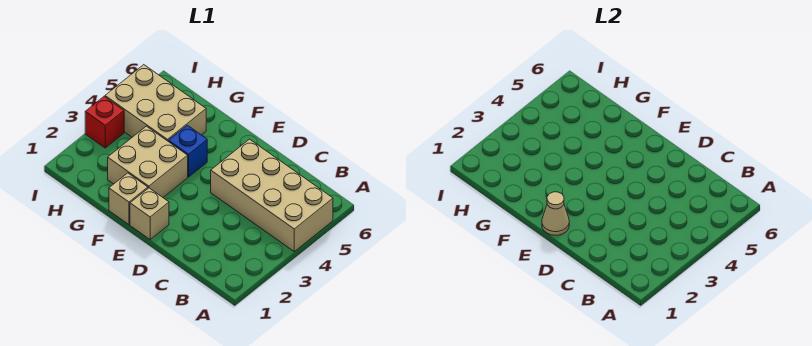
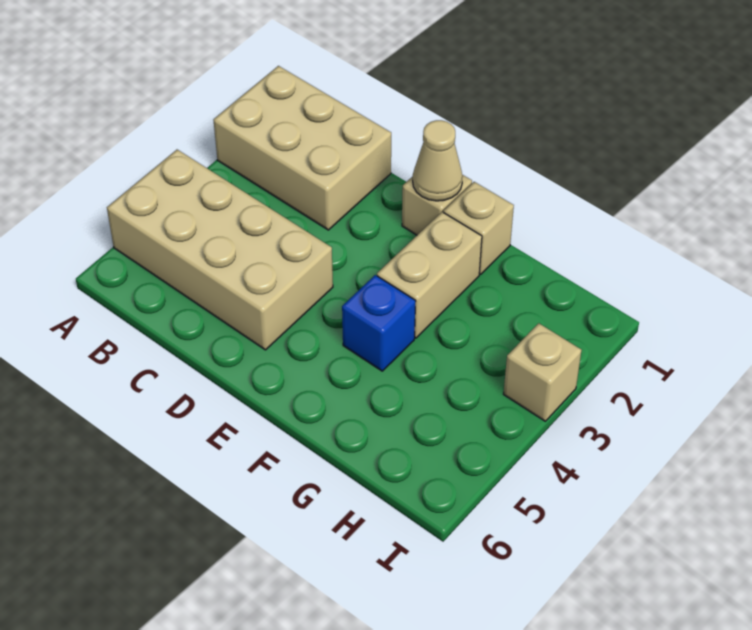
tan 2x2 brick [108,126,188,197] -> tan 1x2 brick [377,212,482,338]
tan 2x3 brick [105,65,206,141] -> tan 2x3 brick moved to [213,66,391,230]
red 1x1 brick [85,97,124,148] -> tan 1x1 brick [504,323,582,421]

